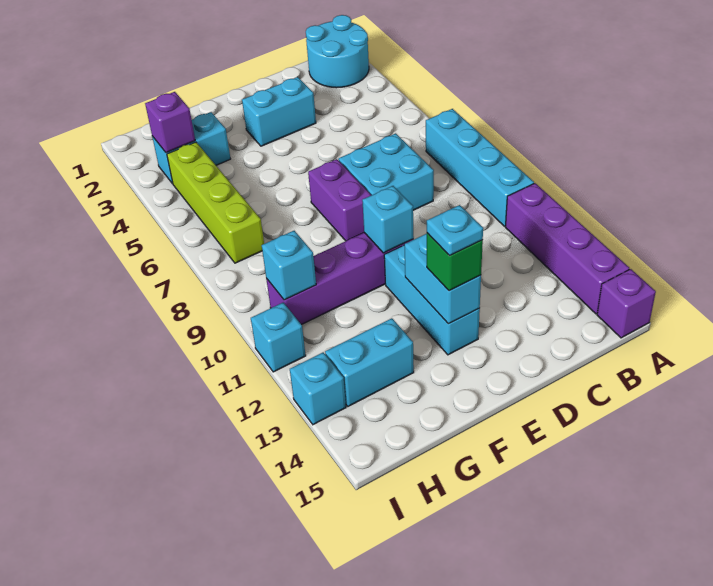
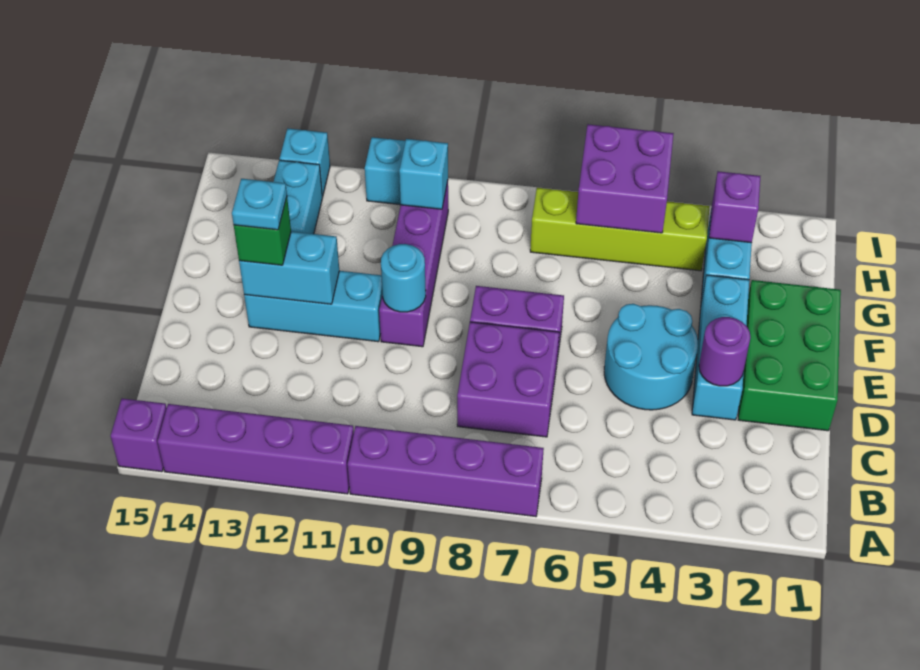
cyan 2x2 round brick [306,15,369,88] -> cyan 2x2 round brick moved to [604,304,698,410]
cyan 1x4 brick [426,109,534,226] -> purple 1x4 brick [348,426,544,517]
cyan 2x2 brick [338,133,434,210] -> purple 2x2 brick [457,322,559,437]
none -> green 2x3 brick [738,280,841,431]
cyan 1x2 brick [242,77,316,146] -> cyan 1x3 brick [692,275,749,420]
none -> purple 1x1 round brick [699,317,751,386]
cyan 1x1 brick [362,186,414,253] -> cyan 1x1 round brick [381,244,426,312]
none -> purple 2x2 brick [576,124,674,233]

